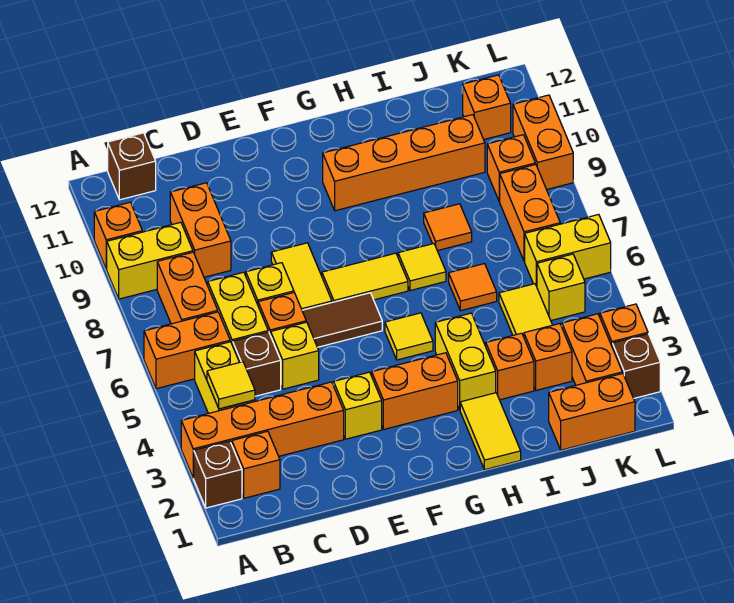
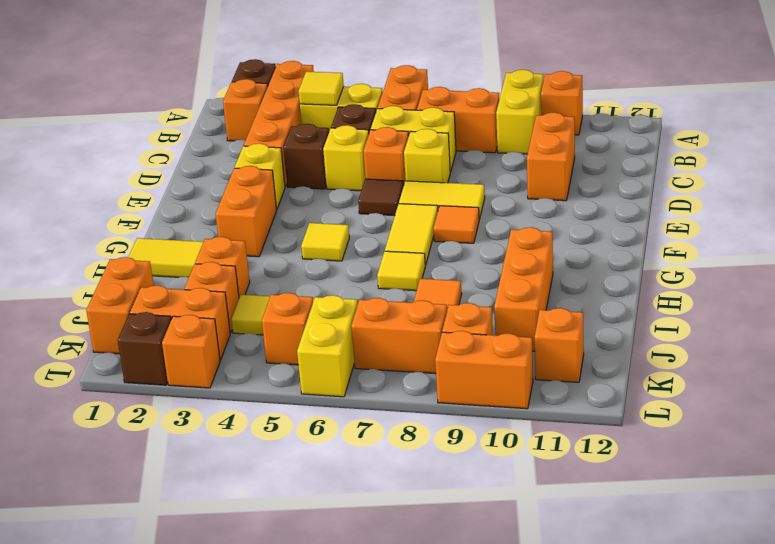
brown 1x1 brick [108,133,156,200] -> brown 1x1 brick moved to [283,124,329,189]
orange 1x2 brick [170,183,231,277] -> orange 1x2 brick turned to [527,112,575,201]
brown 1x2 tile [302,293,382,347] -> brown 1x1 tile [358,179,404,216]
orange 1x4 brick [323,115,485,211] -> orange 1x3 brick [494,227,553,351]
yellow 1x2 brick [435,313,496,410] -> none
orange 1x1 tile [449,264,497,311] -> orange 1x1 tile moved to [433,206,479,243]
yellow 1x1 brick [537,254,585,320] -> orange 1x1 brick [262,293,313,365]

